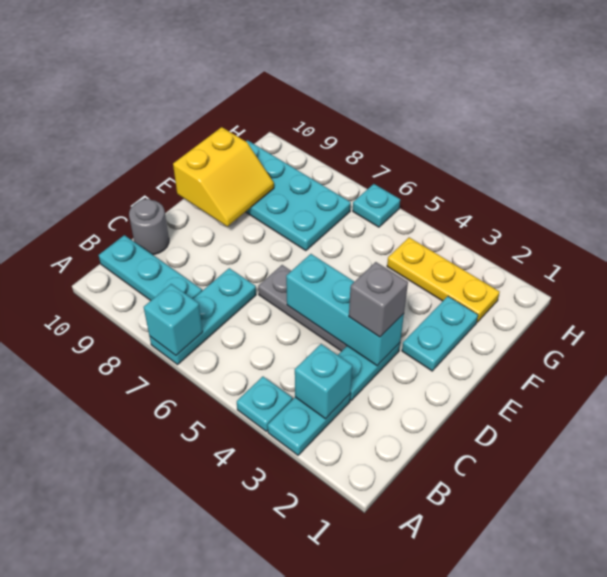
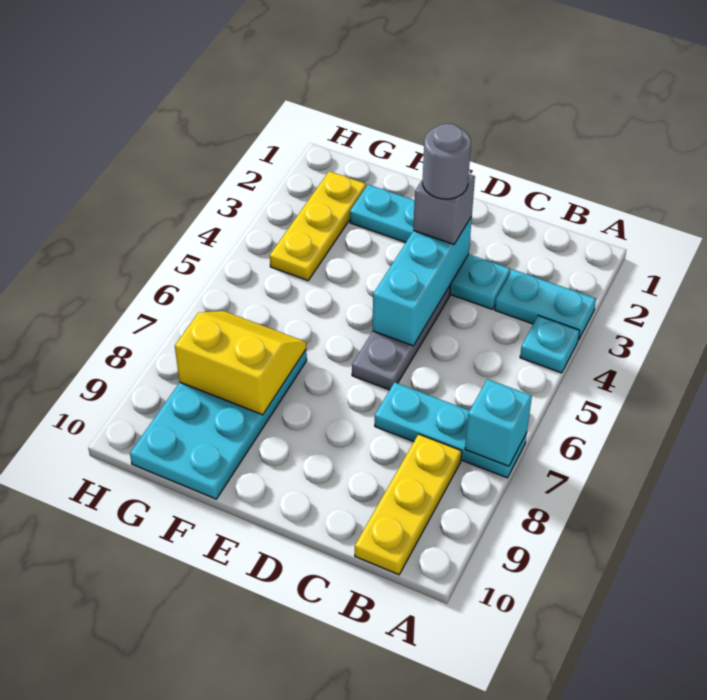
cyan 1x1 brick [295,344,352,419] -> none
cyan 1x3 plate [99,235,202,301] -> yellow 1x3 plate [355,434,462,575]
grey 1x1 round brick [129,199,169,255] -> grey 1x1 round brick moved to [423,123,471,199]
yellow 2x2 slope [173,127,274,226] -> yellow 2x2 slope moved to [175,311,306,415]
cyan 1x1 plate [353,184,400,227] -> none

